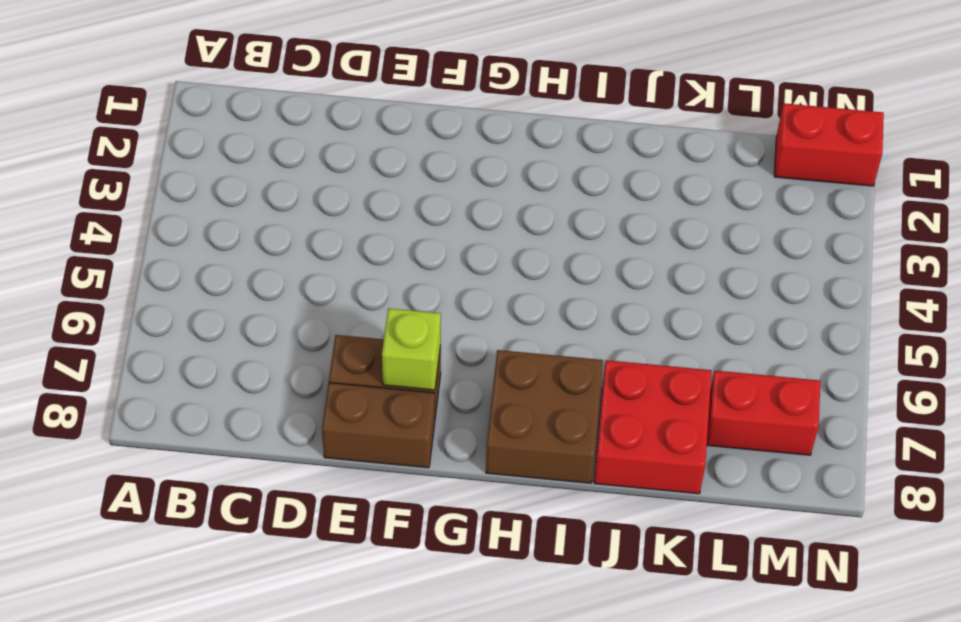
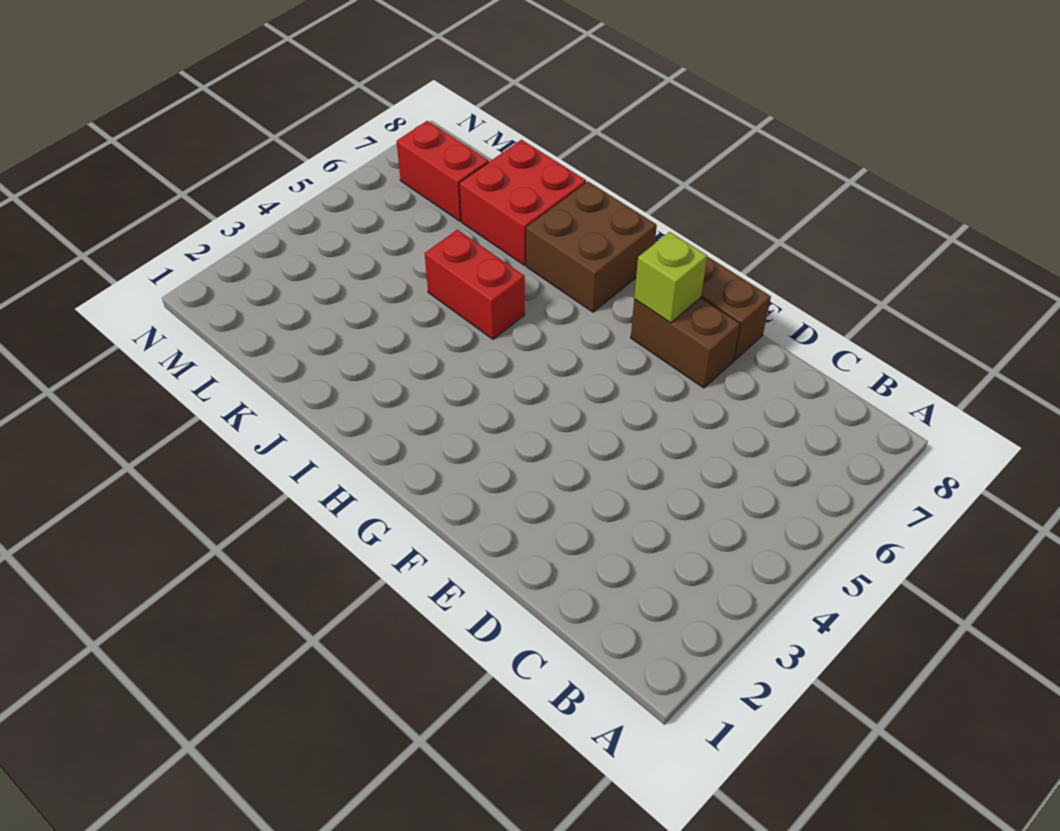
red 1x2 brick [774,103,884,186] -> red 1x2 brick moved to [425,230,525,339]

